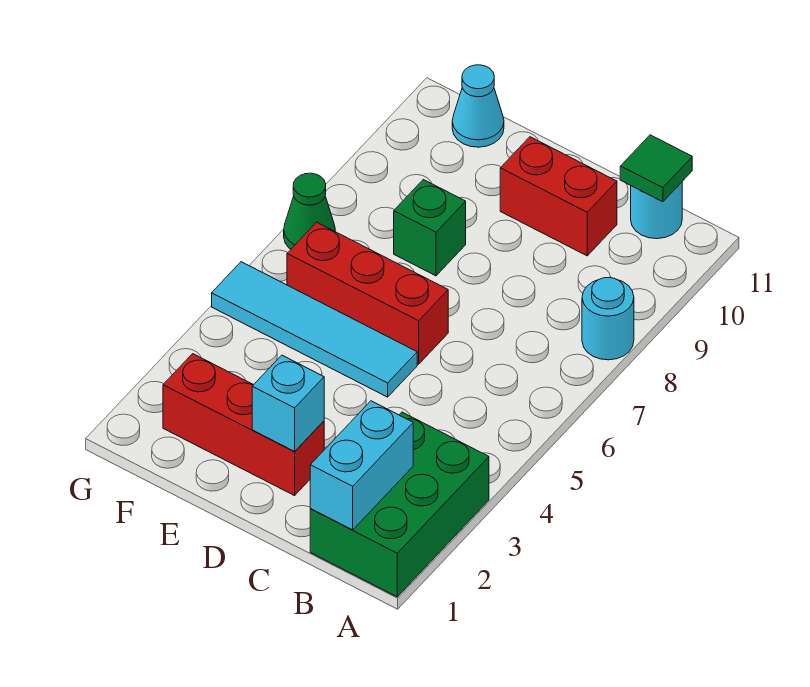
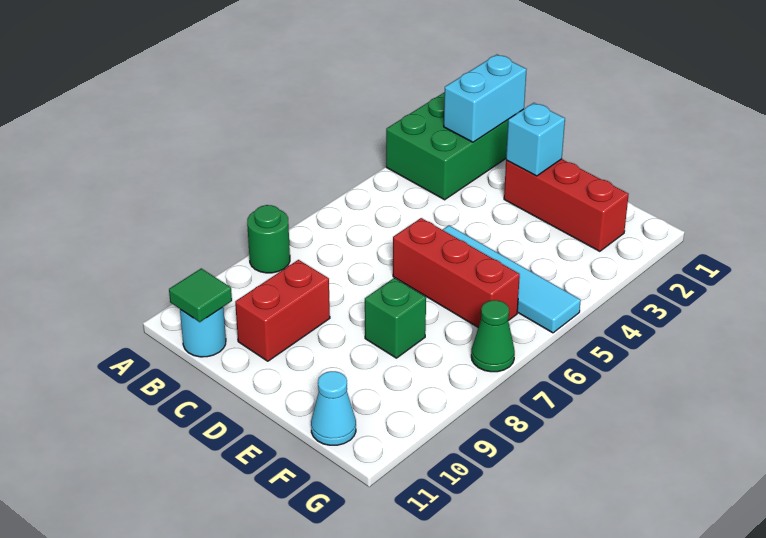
cyan 1x1 round brick [582,277,634,360] -> green 1x1 round brick [247,205,290,273]
red 1x2 brick [500,137,617,256] -> red 1x2 brick turned to [235,260,330,361]

